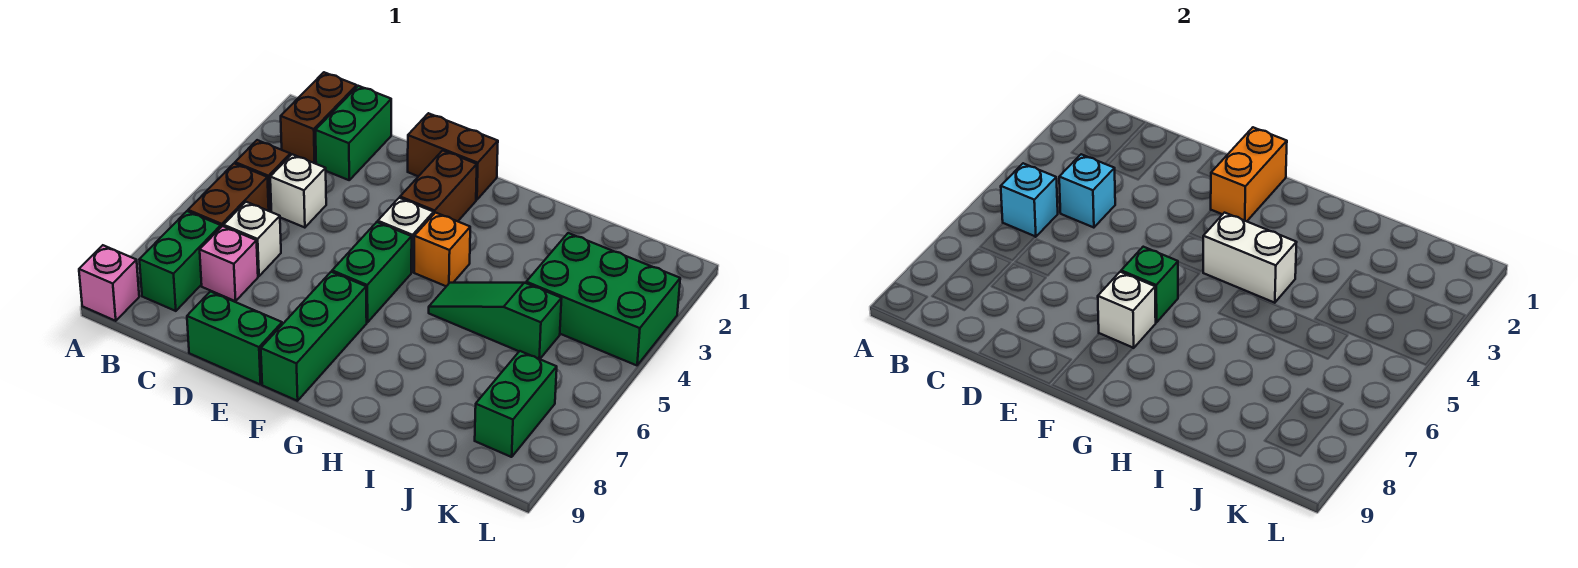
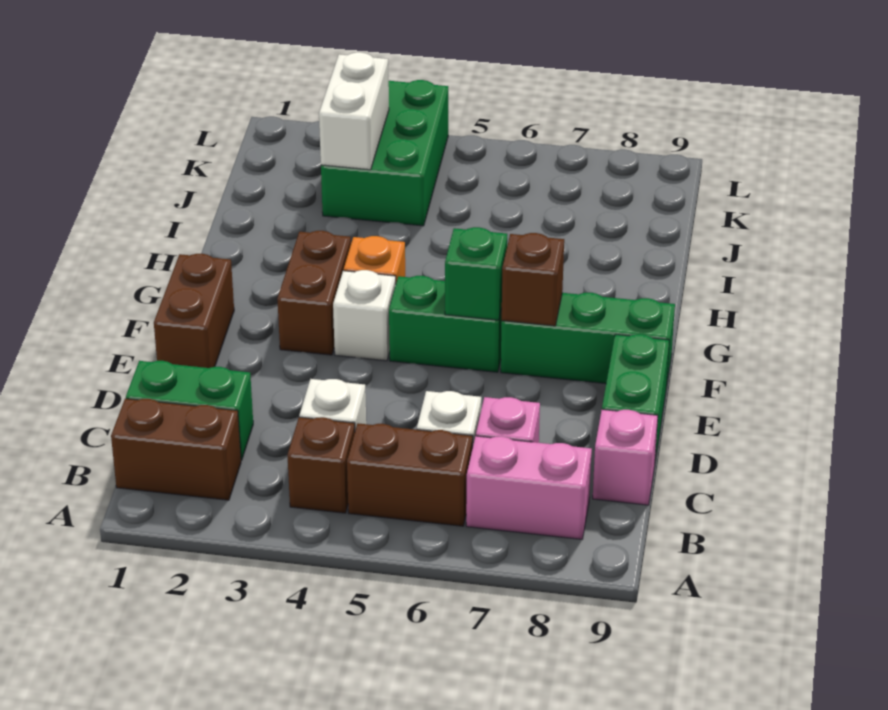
pink 1x1 brick [79,245,139,321] -> pink 1x1 brick moved to [593,409,658,505]
cyan 1x1 brick [1001,163,1058,237] -> none
green 1x2 brick [139,211,221,311] -> pink 1x2 brick [466,436,592,539]
cyan 1x1 brick [1059,154,1115,228] -> none
orange 1x2 brick [1211,127,1287,221] -> none
brown 1x2 brick [400,150,477,221] -> brown 1x2 brick turned to [277,231,351,355]
white 1x1 brick [1098,272,1156,348] -> brown 1x1 brick [502,233,564,326]
white 1x2 brick [1203,213,1297,303] -> white 1x2 brick moved to [319,52,389,170]
green 1x3 slope [429,283,562,359] -> none
green 1x2 brick [475,351,557,457] -> none

